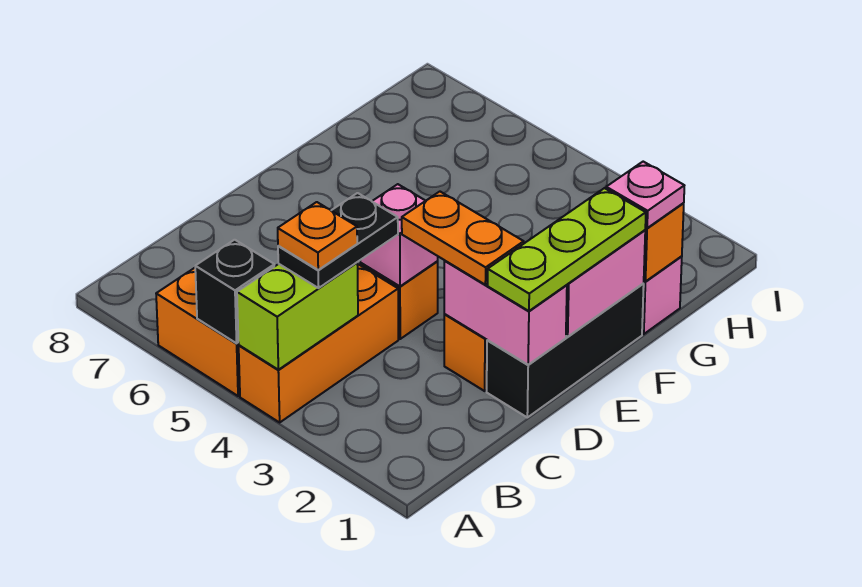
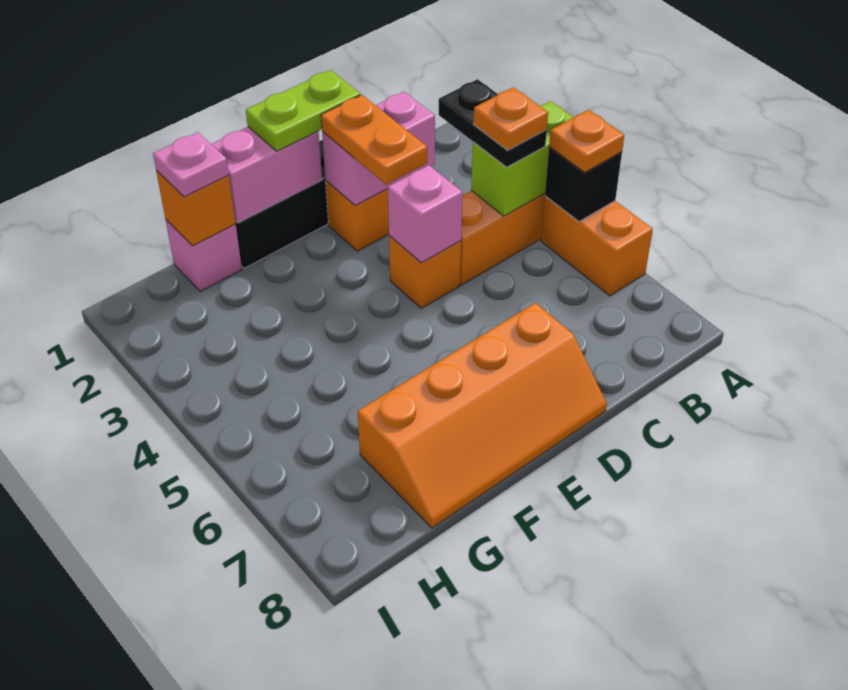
none -> orange 1x1 plate [549,110,624,172]
black 1x2 plate [278,193,398,288] -> black 1x2 plate turned to [439,79,547,167]
pink 1x2 brick [444,261,567,365] -> pink 1x2 brick turned to [322,92,435,206]
lime 1x3 plate [488,188,646,311] -> lime 1x2 plate [246,70,360,151]
none -> orange 2x4 slope [358,303,607,528]

